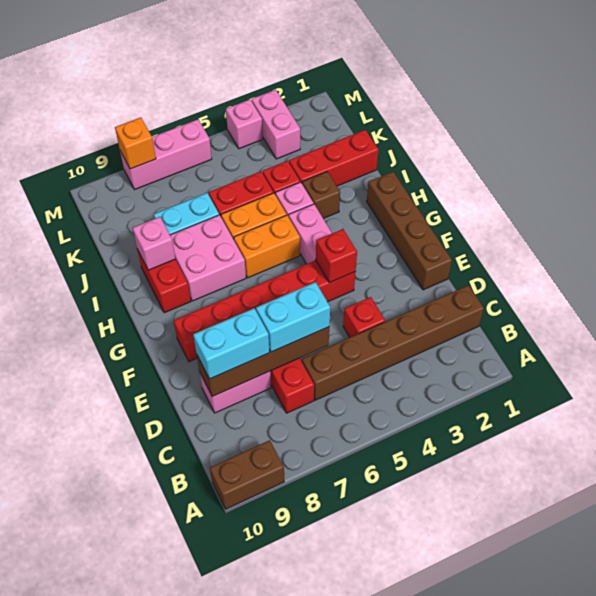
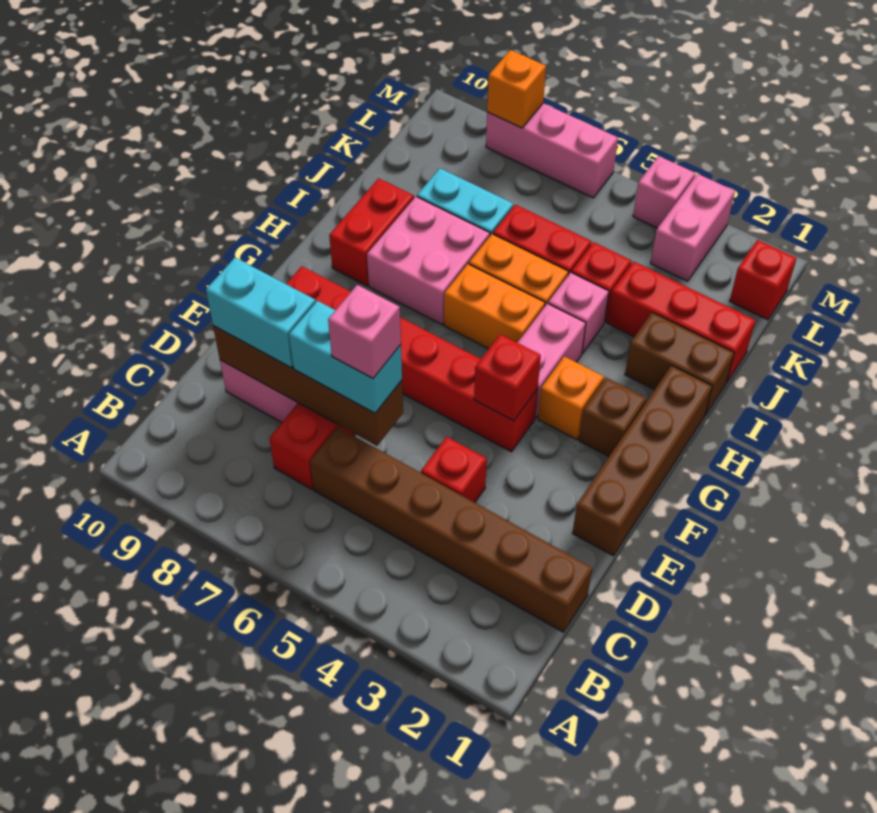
brown 1x2 brick [210,440,284,509] -> brown 1x2 brick moved to [625,312,734,415]
none -> orange 1x1 brick [538,356,604,440]
brown 1x1 brick [302,172,340,219] -> brown 1x1 brick moved to [579,378,646,456]
pink 1x1 brick [133,217,175,270] -> pink 1x1 brick moved to [328,285,401,378]
none -> red 1x1 brick [730,240,796,320]

